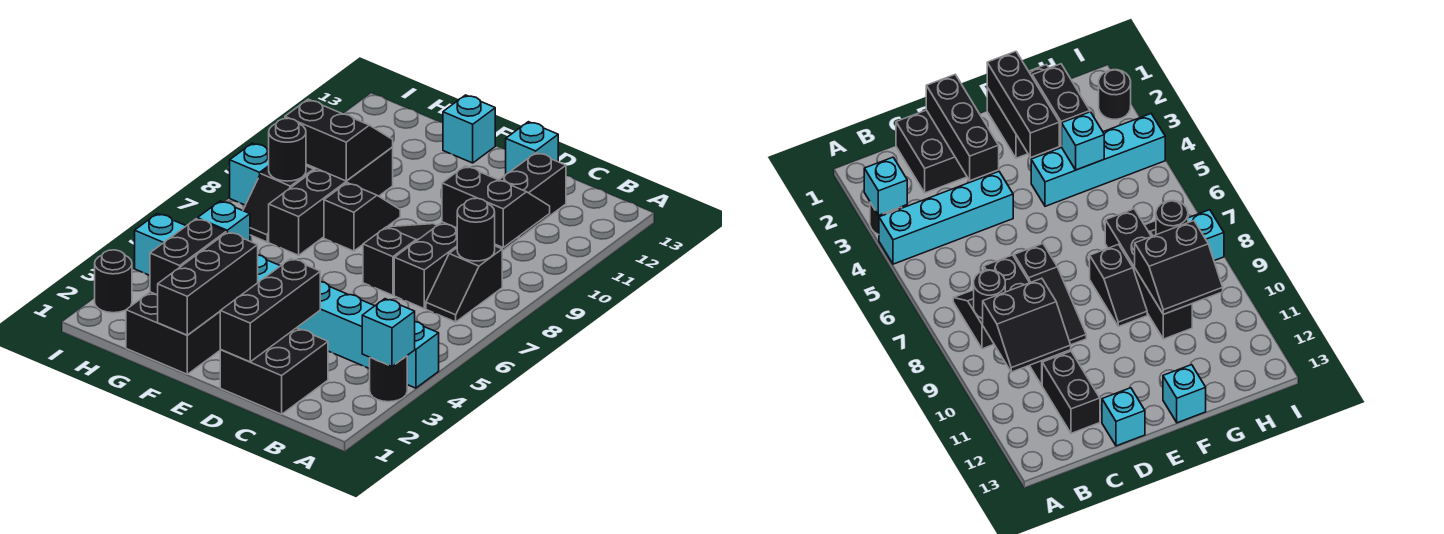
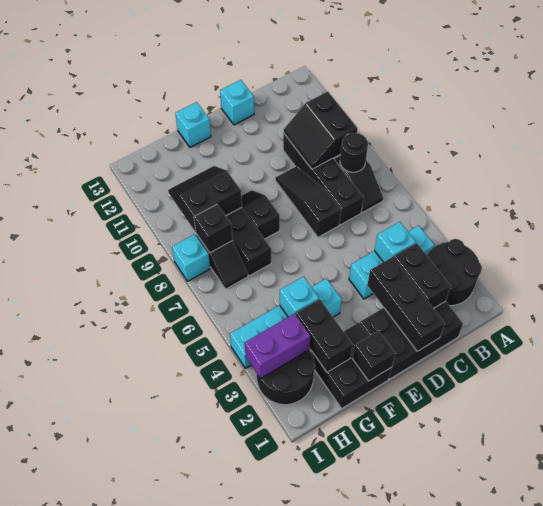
black 1x1 round brick [370,356,407,402] -> black 2x2 round brick [427,239,482,306]
cyan 1x1 brick [362,299,415,366] -> cyan 1x1 brick moved to [374,222,416,262]
cyan 1x4 brick [297,282,439,388] -> cyan 1x3 brick [349,226,434,299]
black 2x2 slope [442,166,550,247] -> black 2x2 slope turned to [284,92,357,169]
black 2x2 brick [220,328,328,414] -> black 2x3 brick [360,301,463,379]
black 1x2 brick [500,153,566,238] -> black 1x2 brick moved to [394,243,451,308]
black 1x3 brick [158,232,258,335] -> black 1x1 brick [352,331,396,381]
none -> purple 1x2 brick [245,314,310,379]
black 1x1 round brick [269,118,306,181] -> black 1x1 brick [194,204,233,253]
black 1x1 round brick [95,250,132,313] -> black 2x2 round brick [257,350,315,405]

